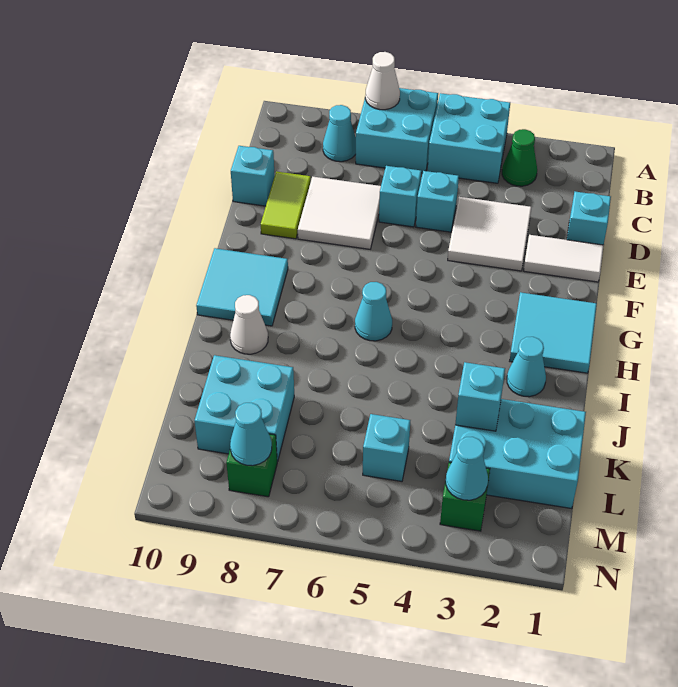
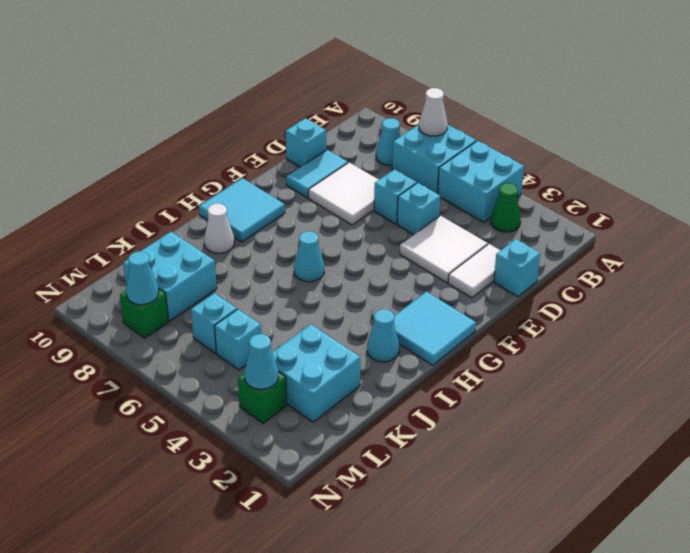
lime 1x2 tile [261,171,311,239] -> cyan 1x2 tile [286,150,348,198]
white 1x2 tile [524,235,604,282] -> white 1x2 tile turned to [448,244,501,298]
cyan 2x3 brick [449,399,586,509] -> cyan 2x2 brick [272,324,360,422]
cyan 1x1 brick [455,362,505,431] -> cyan 1x1 brick moved to [191,293,237,353]

